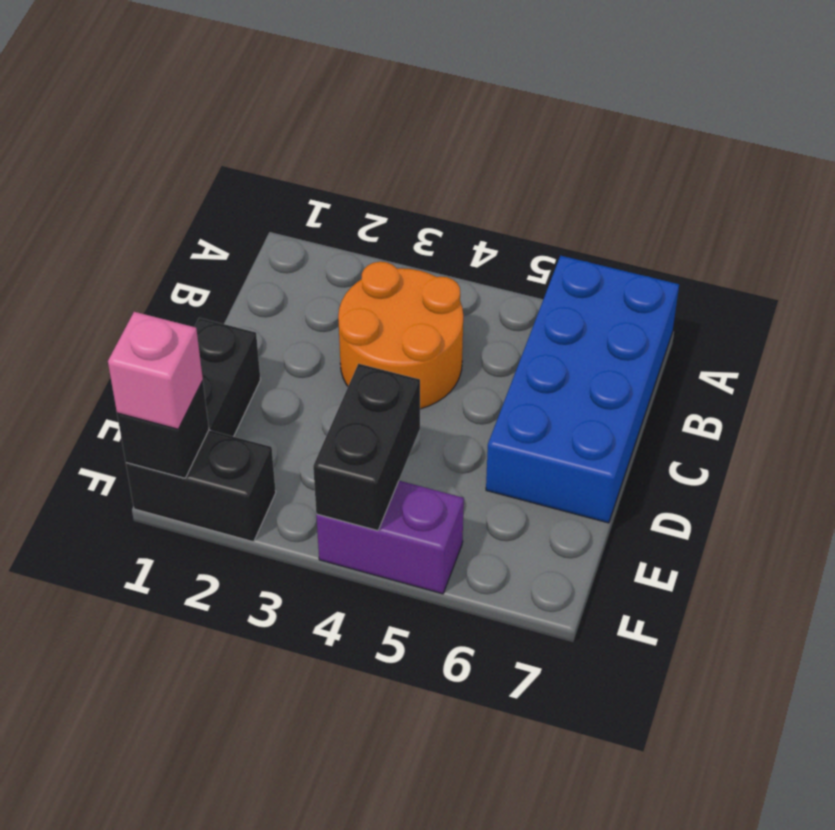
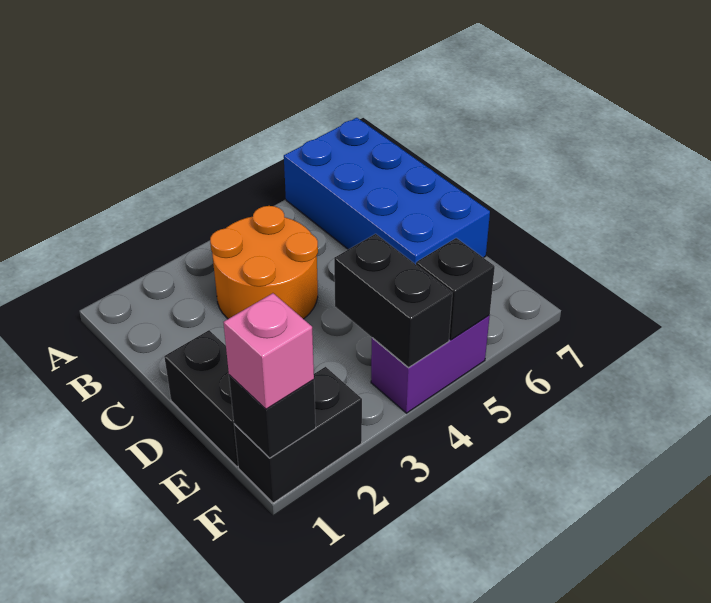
none -> black 1x1 brick [416,238,495,340]

